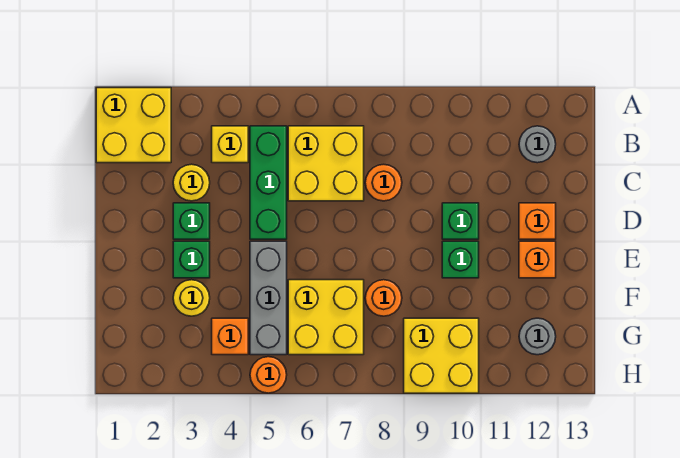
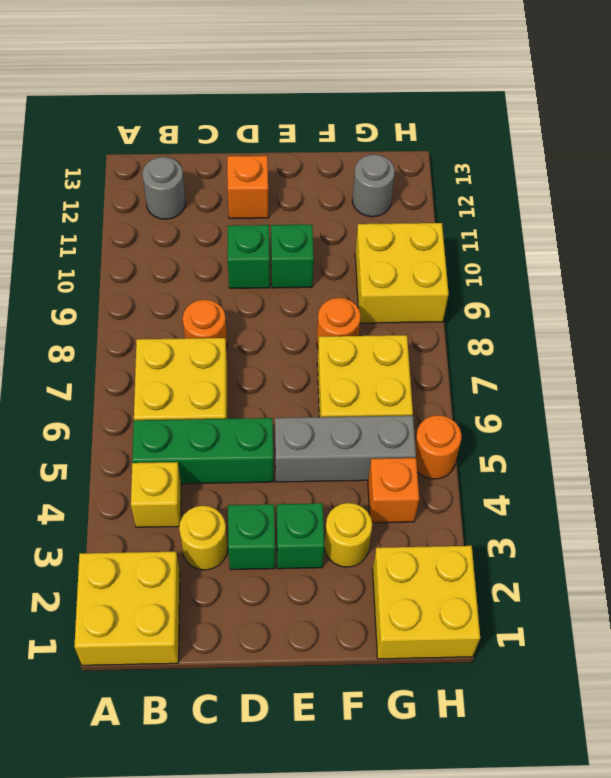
orange 1x1 brick [519,241,556,278] -> none
none -> yellow 2x2 brick [373,546,480,659]

